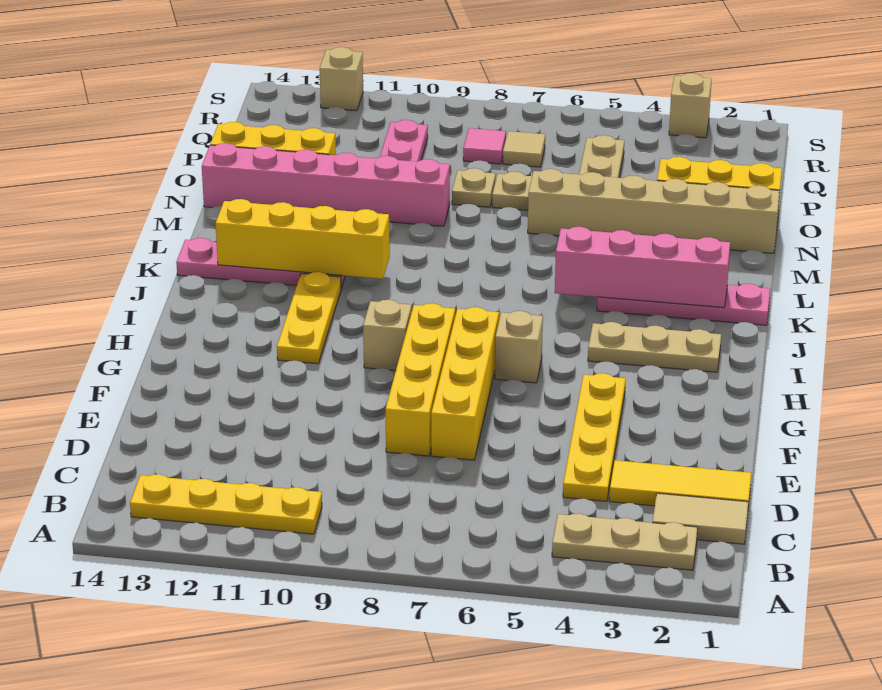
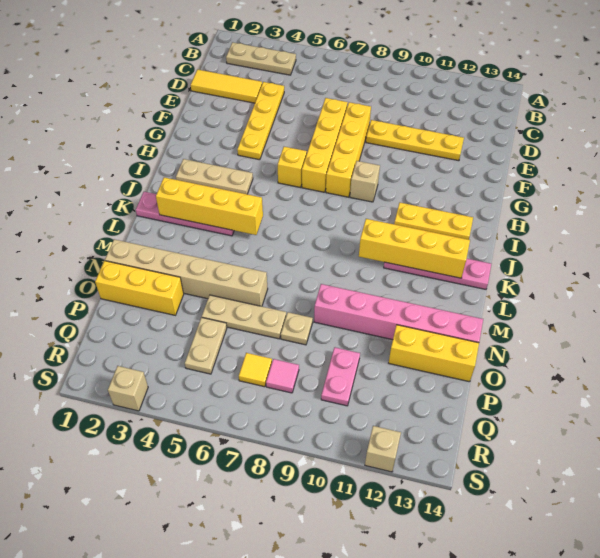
yellow 1x4 plate [130,474,322,534] -> yellow 1x4 plate moved to [366,120,464,161]
tan 1x2 tile [652,493,748,544] -> none
tan 1x1 brick [495,311,543,383] -> yellow 1x1 brick [278,147,307,187]
yellow 1x3 plate [277,272,341,364] -> yellow 1x3 plate turned to [394,203,473,240]
pink 1x4 brick [555,227,730,308] -> yellow 1x4 brick [156,177,263,235]
tan 1x1 tile [503,131,545,167] -> yellow 1x1 tile [239,353,272,387]

